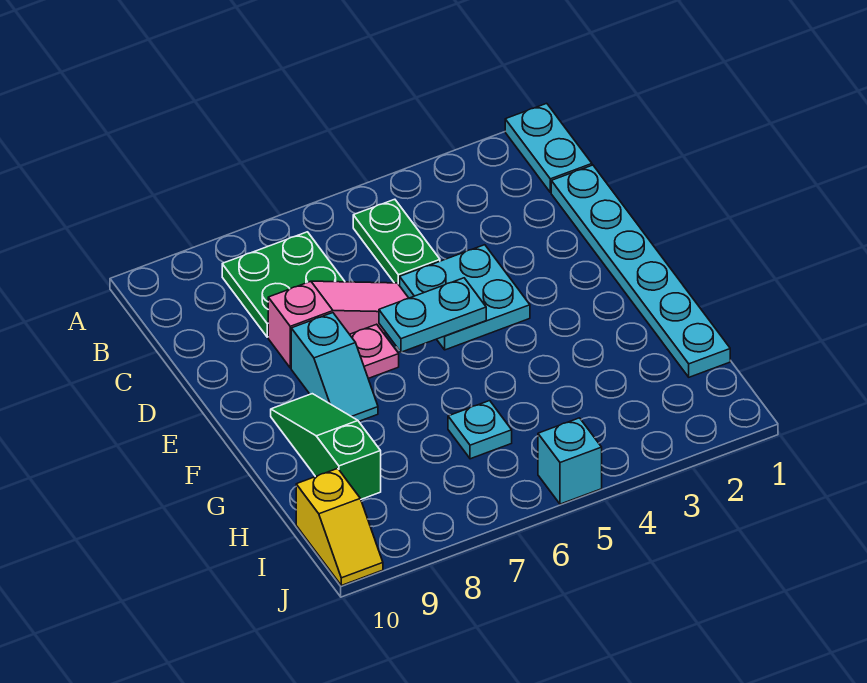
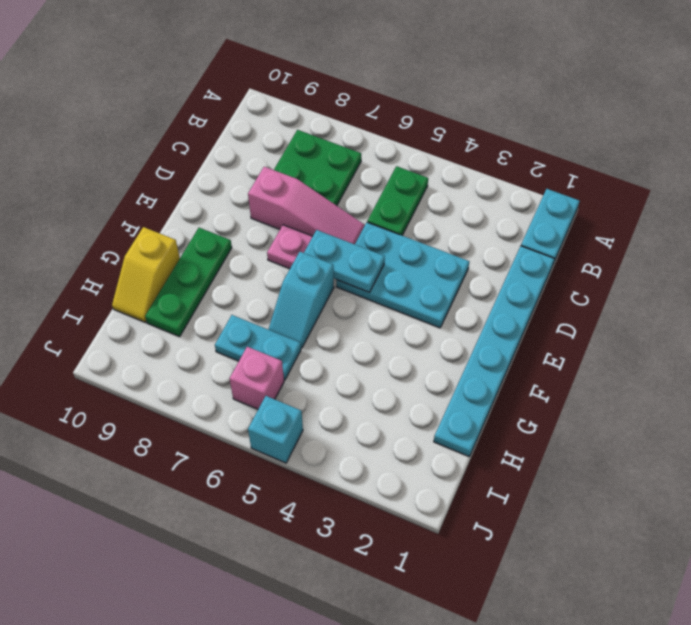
cyan 2x2 plate [400,245,530,350] -> cyan 2x3 plate [336,222,470,328]
cyan 1x2 slope [291,313,378,421] -> cyan 1x2 slope moved to [268,252,334,348]
green 1x3 slope [271,394,381,499] -> green 1x3 plate [145,228,232,337]
cyan 1x1 plate [448,401,512,459] -> cyan 1x2 plate [215,315,301,380]
none -> pink 1x1 brick [230,347,284,409]
yellow 1x2 slope [296,468,383,585] -> yellow 1x2 slope moved to [112,227,180,322]

